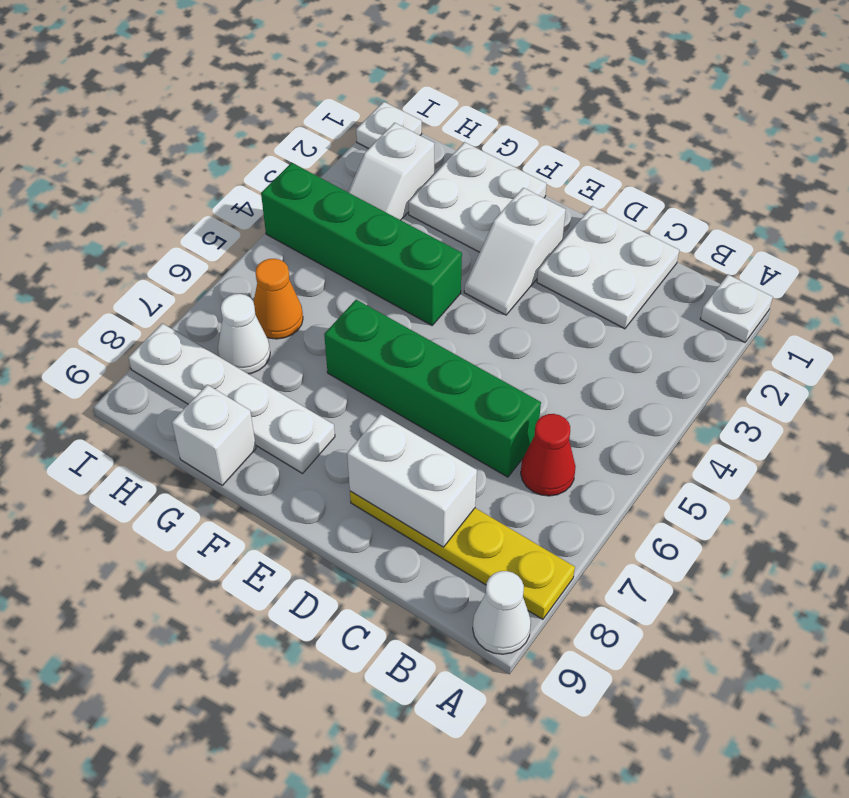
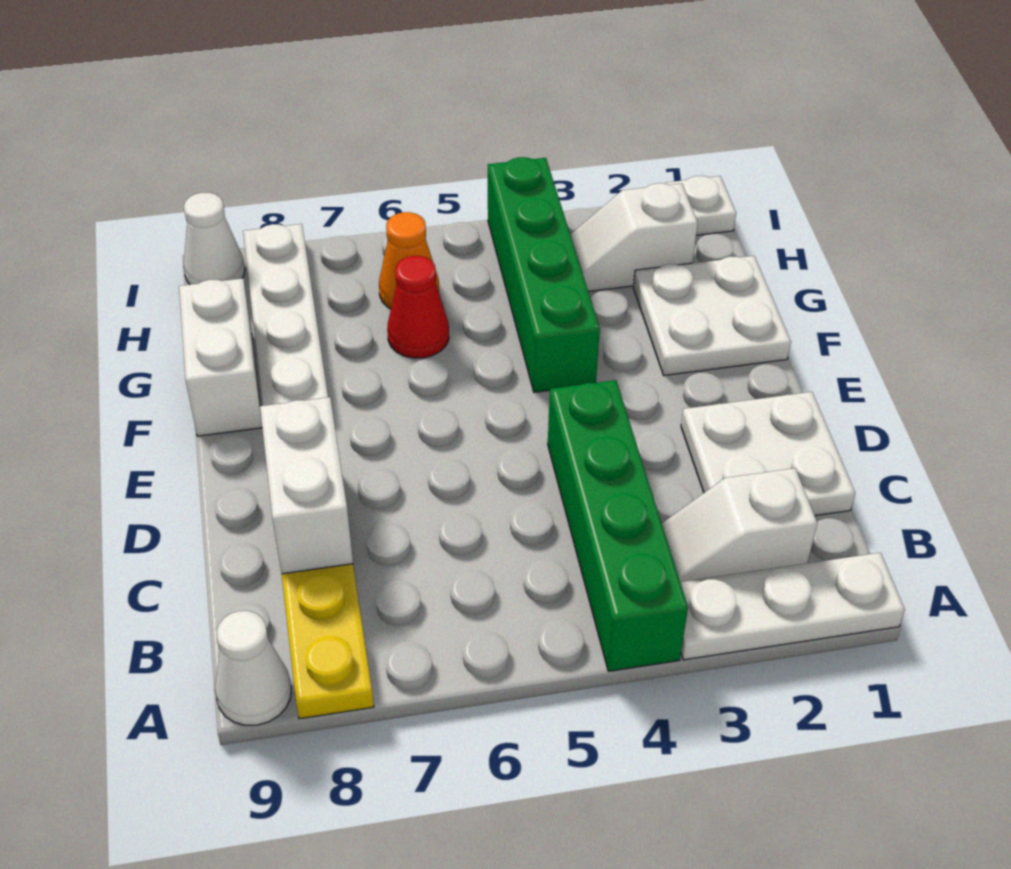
white 1x1 plate [700,275,773,342] -> white 1x3 plate [680,553,905,660]
red 1x1 cone [521,414,576,496] -> red 1x1 cone moved to [387,256,449,358]
green 1x4 brick [324,300,541,477] -> green 1x4 brick moved to [548,380,688,671]
white 1x2 slope [464,188,566,315] -> white 1x2 slope moved to [662,468,817,582]
white 1x1 brick [172,385,256,485] -> white 1x2 brick [179,278,262,436]
white 1x1 cone [218,294,270,374] -> white 1x1 cone moved to [183,193,245,285]

